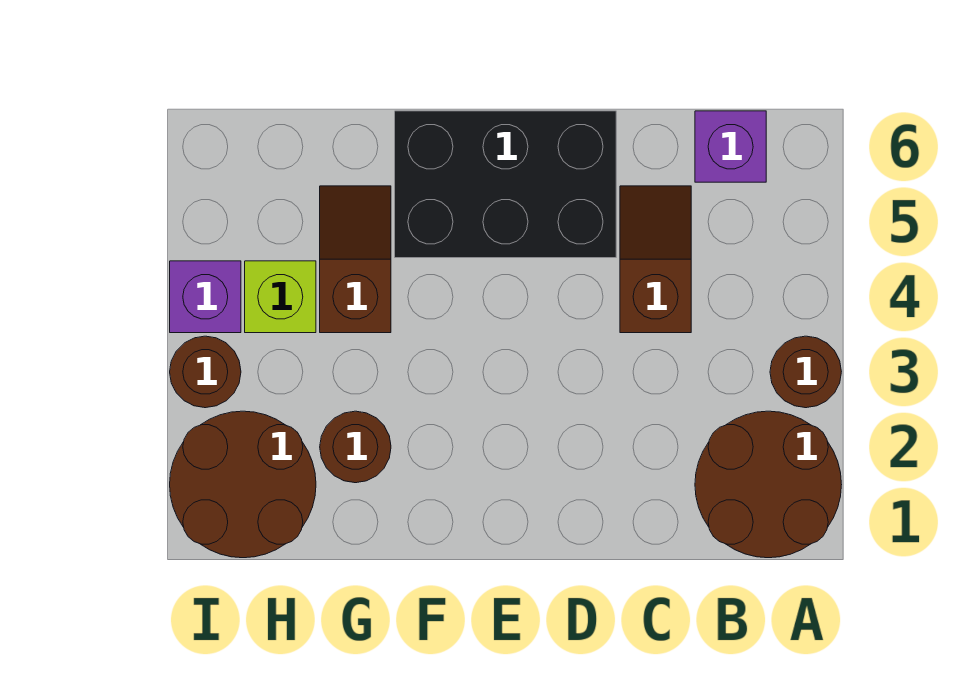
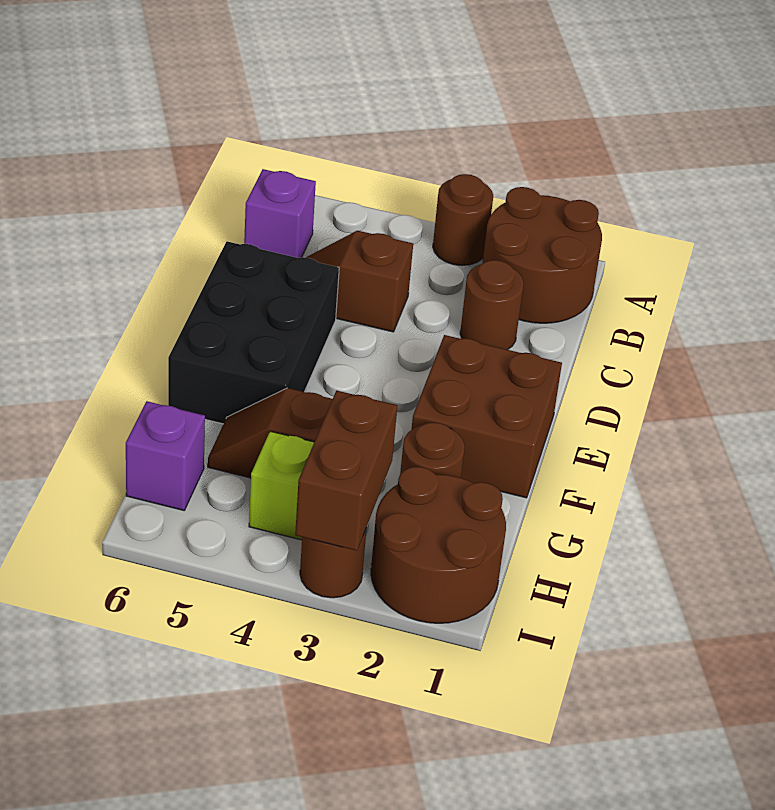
none -> brown 1x1 round brick [460,260,524,350]
none -> brown 2x2 brick [411,335,562,498]
none -> brown 1x2 brick [295,391,397,551]
purple 1x1 brick [170,261,241,333] -> purple 1x1 brick moved to [126,401,205,510]

